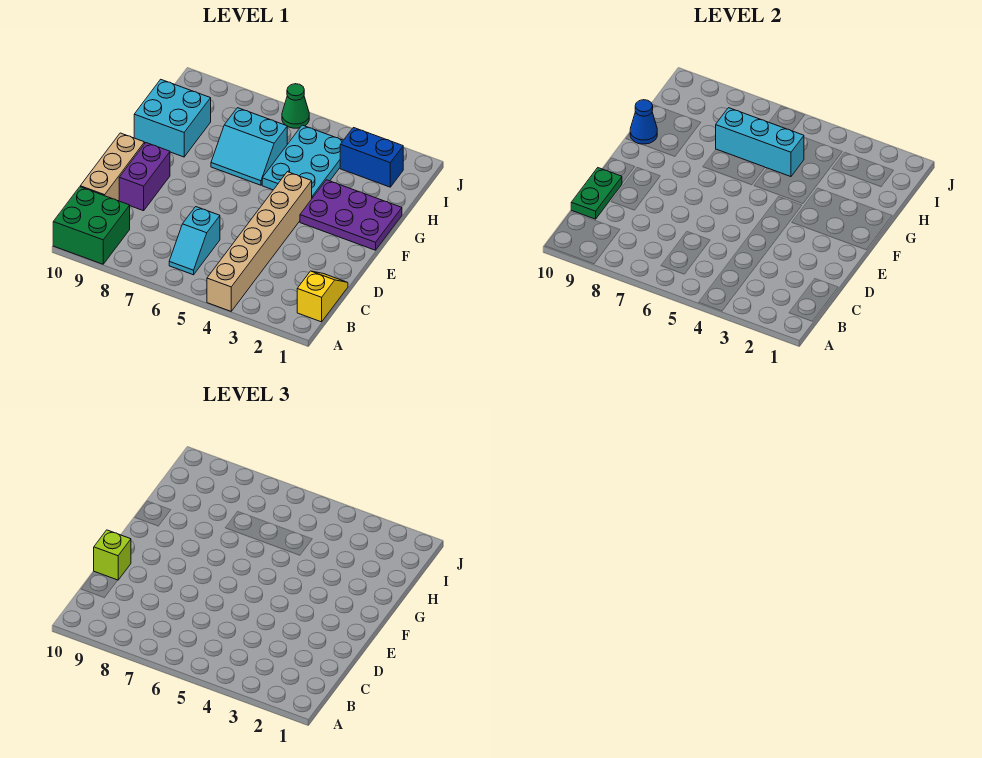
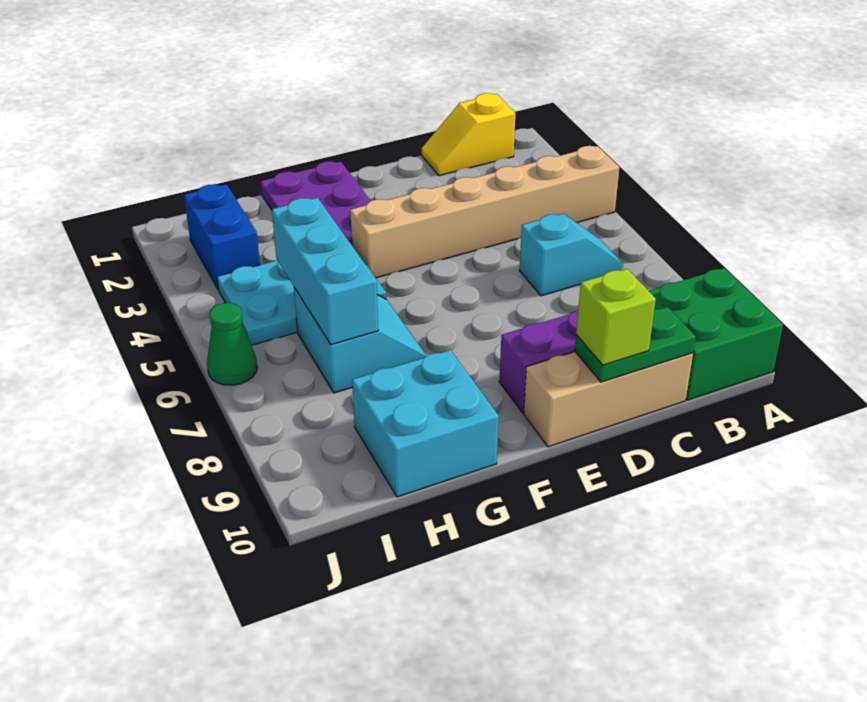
blue 1x1 cone [630,100,657,144] -> none

